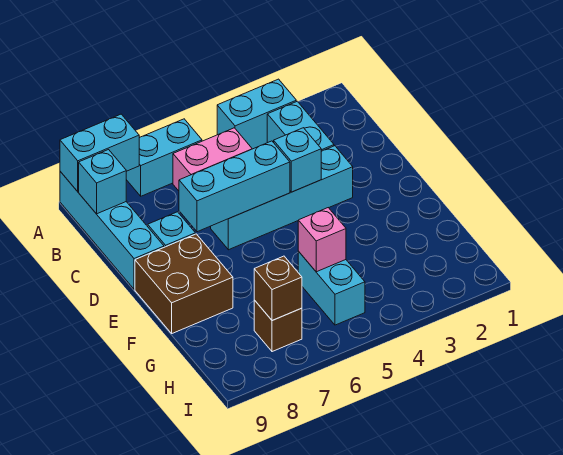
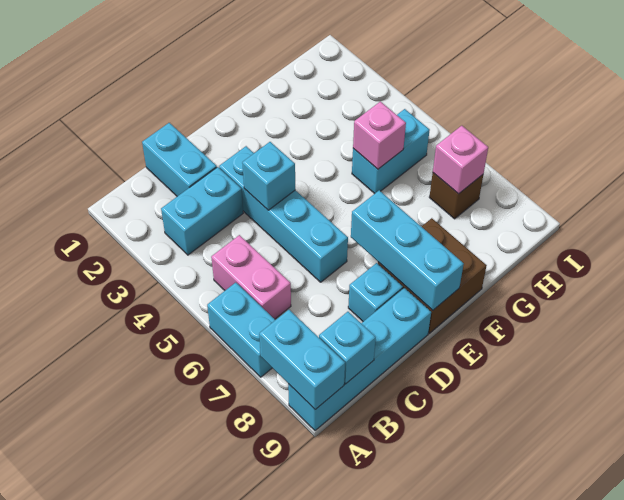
cyan 1x2 brick [217,79,296,149] -> cyan 1x2 brick moved to [142,123,217,196]
cyan 1x3 brick [179,141,290,232] -> cyan 1x3 brick moved to [351,190,464,310]
brown 1x1 brick [254,256,302,321] -> pink 1x1 brick [433,126,488,194]

